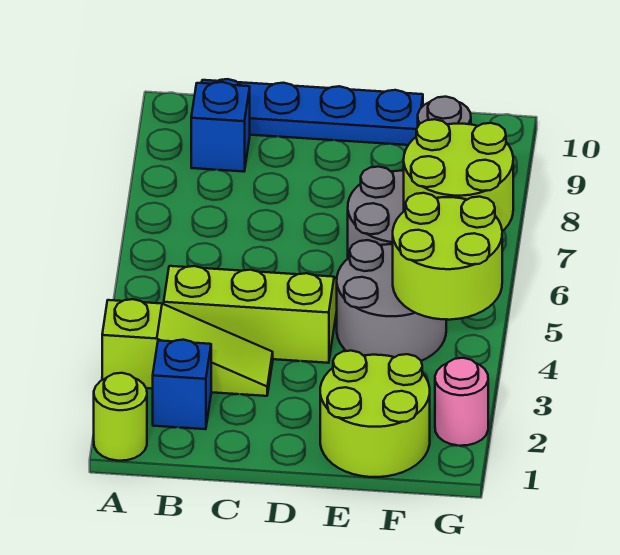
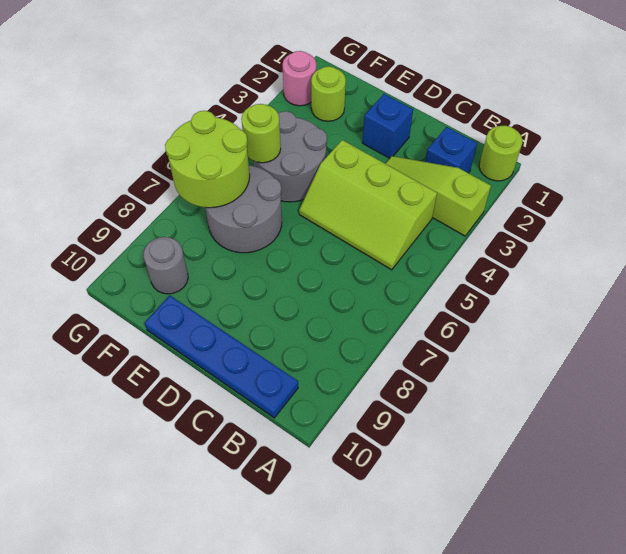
blue 1x1 brick [191,82,250,172] -> blue 1x1 brick moved to [362,94,413,158]
lime 2x2 round brick [320,351,430,477] -> lime 1x1 round brick [311,66,346,121]
lime 2x2 round brick [393,193,502,320] -> lime 1x1 round brick [241,104,281,163]

